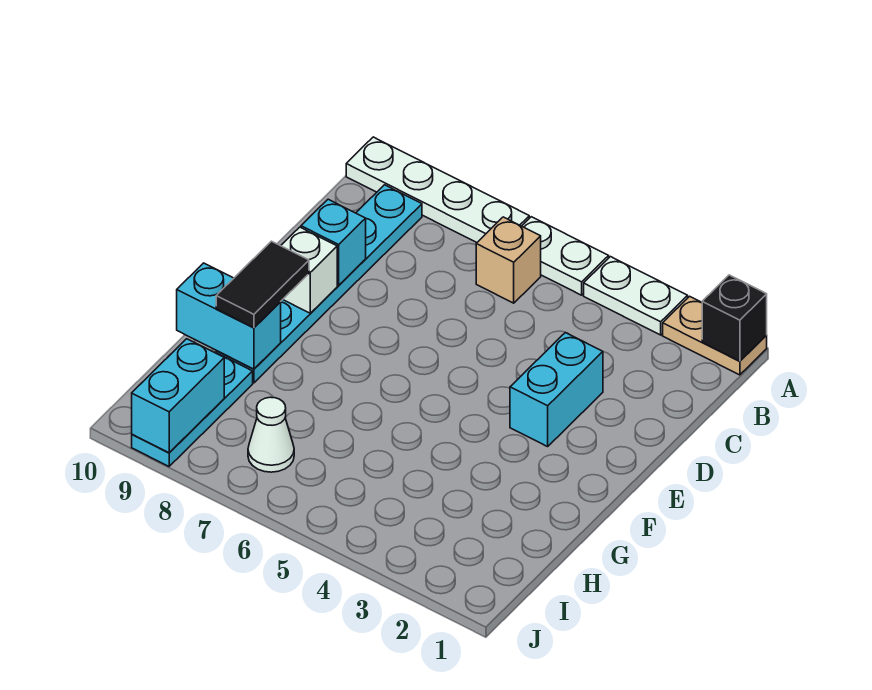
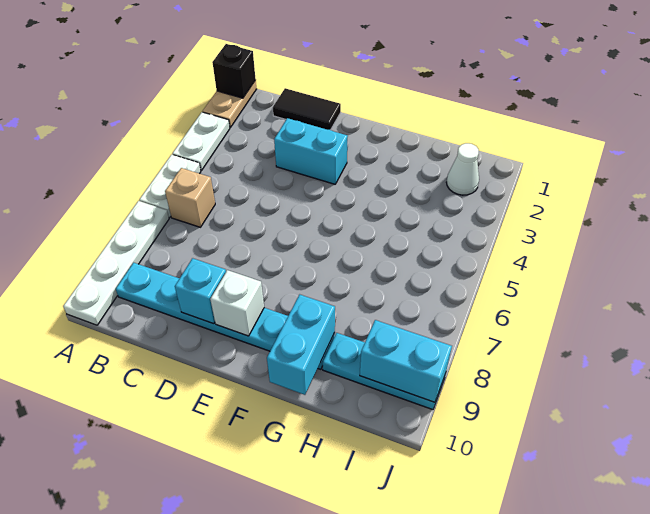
black 1x2 tile [216,241,309,328] -> black 1x2 tile moved to [273,88,341,130]
white 1x1 cone [248,397,294,472] -> white 1x1 cone moved to [446,143,479,195]

